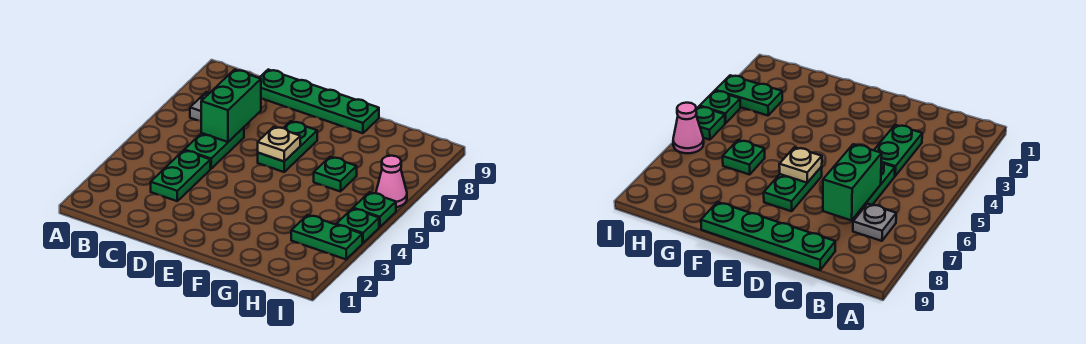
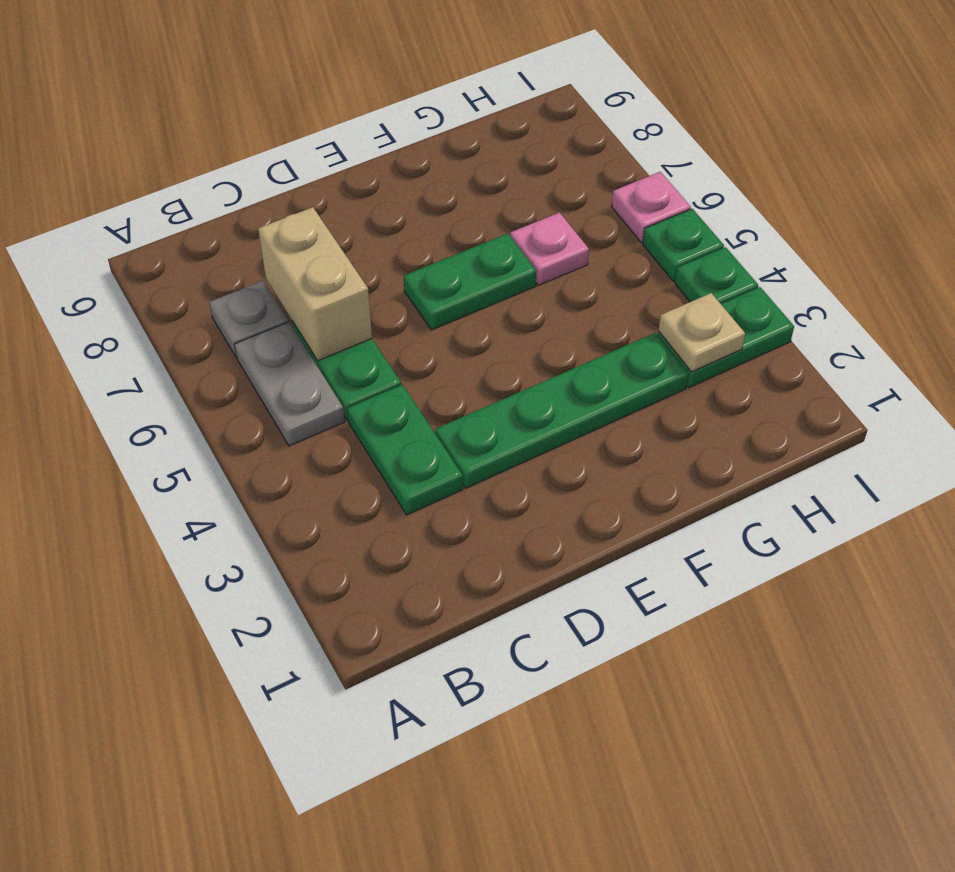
none -> grey 1x2 plate [235,322,345,446]
green 1x2 brick [201,70,261,142] -> tan 1x2 brick [258,207,372,361]
green 1x4 plate [260,70,379,133] -> green 1x4 plate moved to [436,333,689,488]
green 1x2 plate [258,121,317,172] -> green 1x2 plate turned to [404,233,537,330]
tan 1x1 plate [258,127,300,161] -> tan 1x1 plate moved to [658,293,745,372]
green 1x1 plate [314,157,357,192] -> pink 1x1 plate [510,212,589,285]
pink 1x1 cone [376,156,407,207] -> pink 1x1 plate [612,172,691,242]

